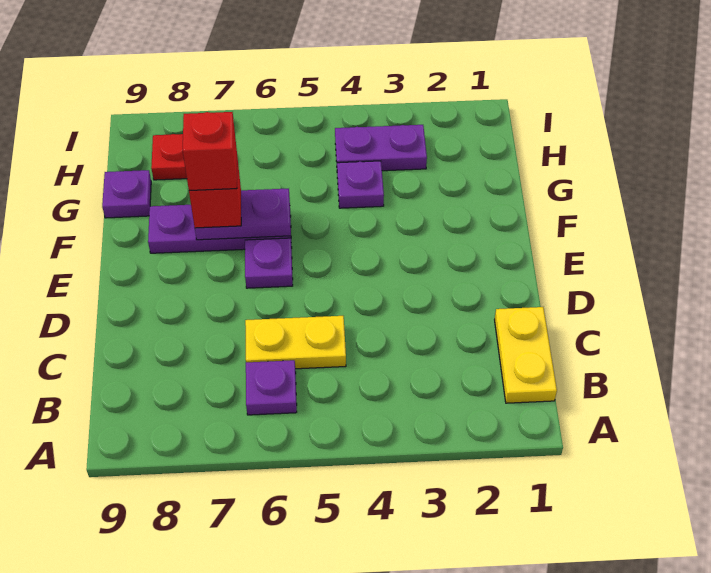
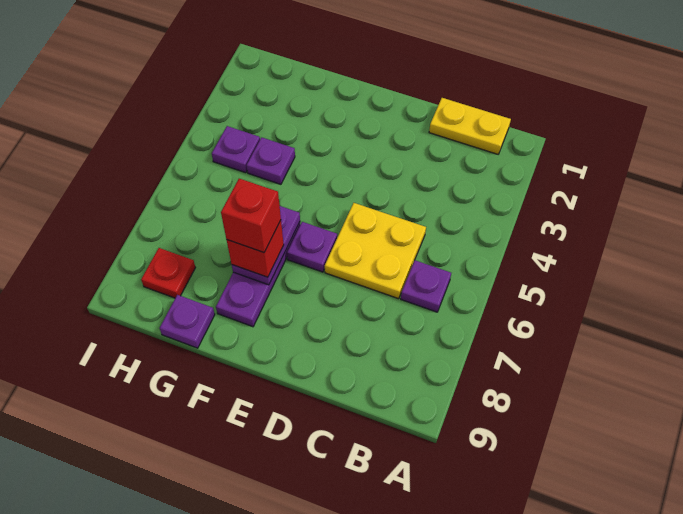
yellow 1x2 plate [245,316,346,369] -> yellow 2x2 plate [325,203,426,299]
purple 1x2 plate [335,125,427,171] -> purple 1x1 plate [212,126,260,173]

